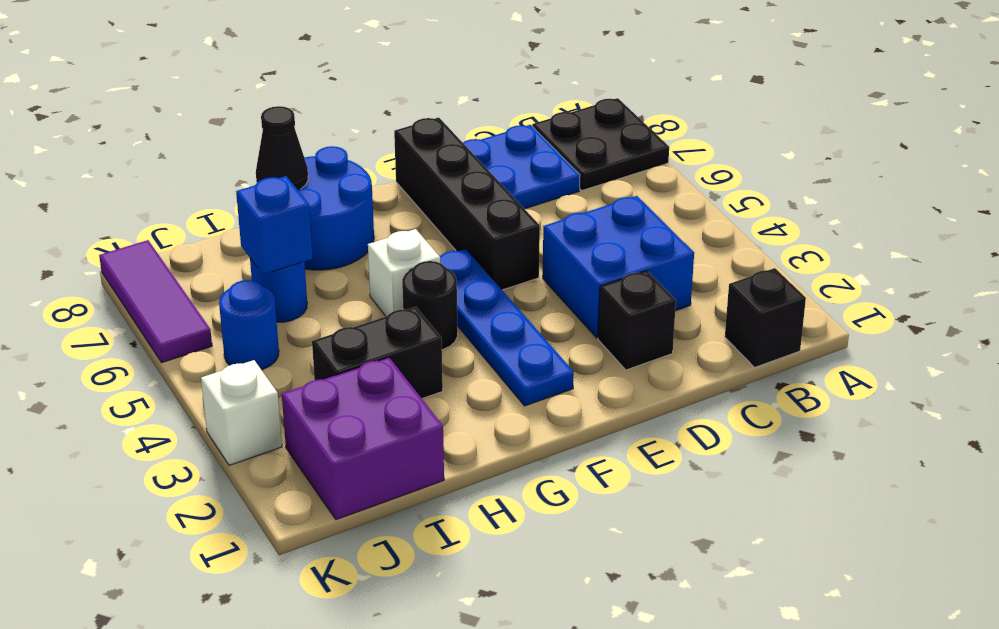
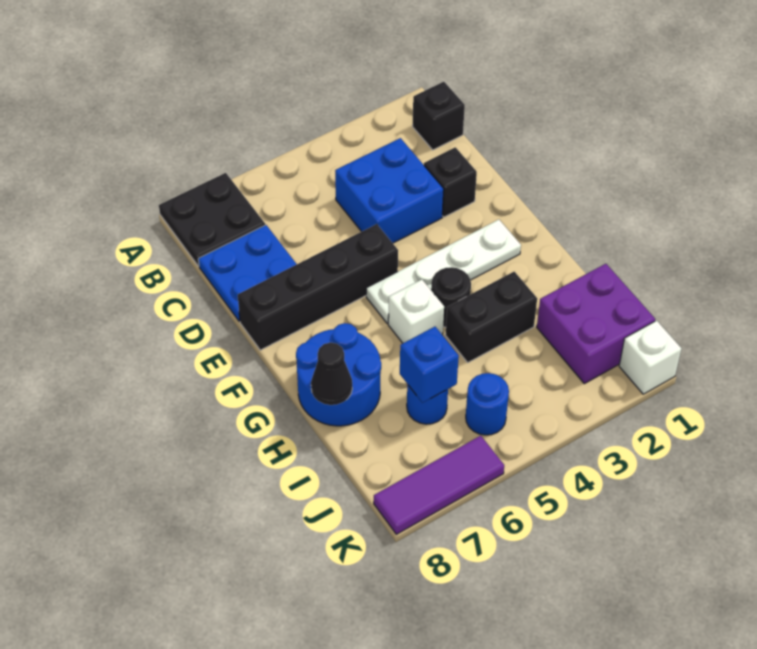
blue 1x4 plate [440,249,574,406] -> white 1x4 plate [366,220,521,324]
black 1x2 brick [312,307,443,398] -> black 1x2 brick turned to [445,272,537,362]
white 1x1 brick [201,360,282,465] -> white 1x1 brick moved to [619,320,681,394]

